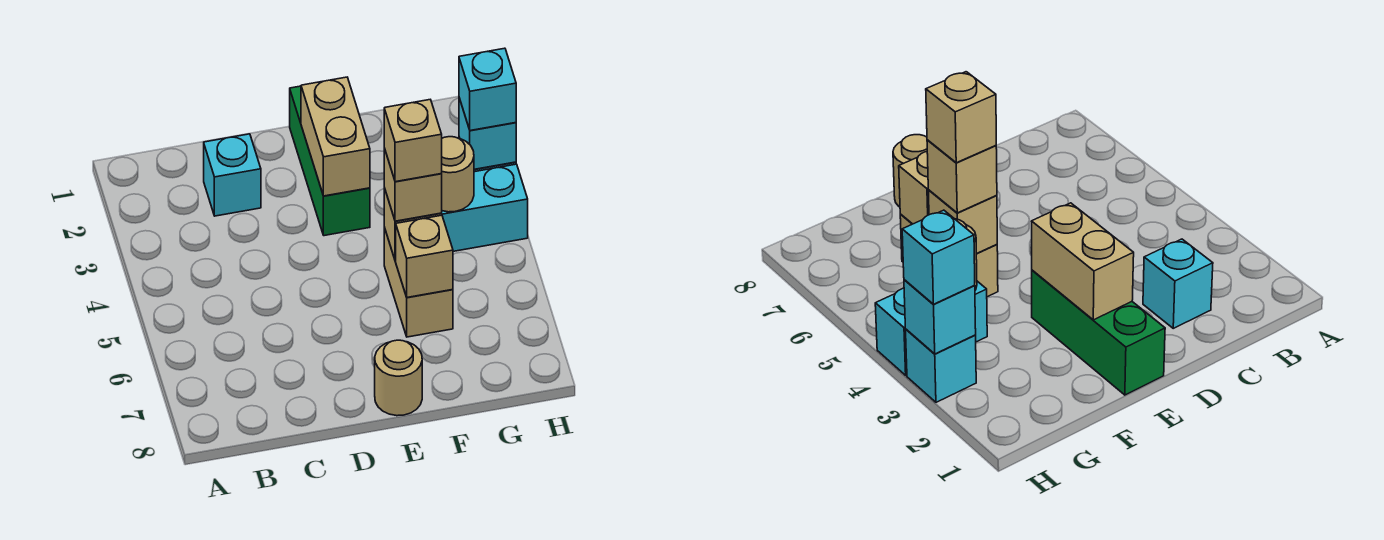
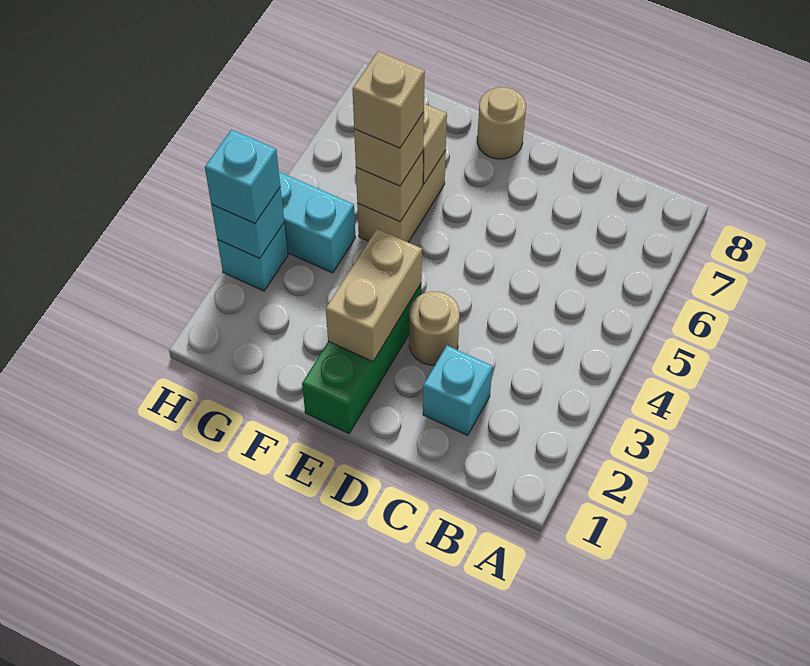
tan 1x1 round brick [442,137,474,212] -> tan 1x1 round brick moved to [409,291,460,365]

